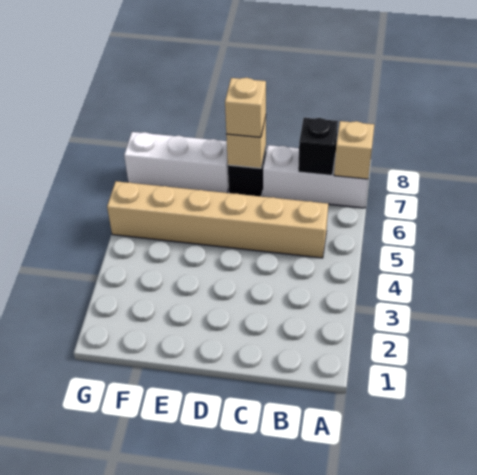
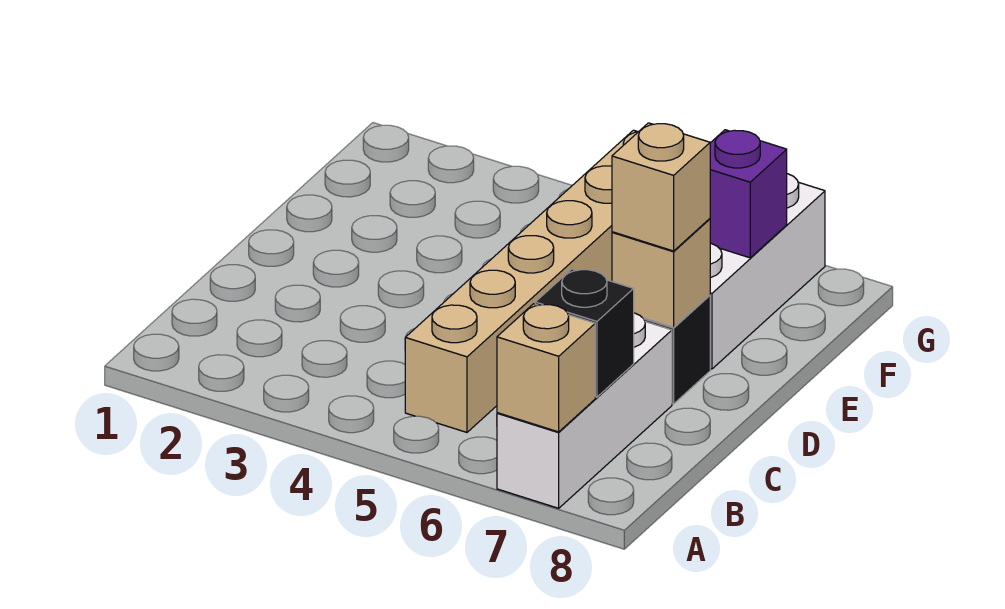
none -> purple 1x1 brick [710,130,787,258]

